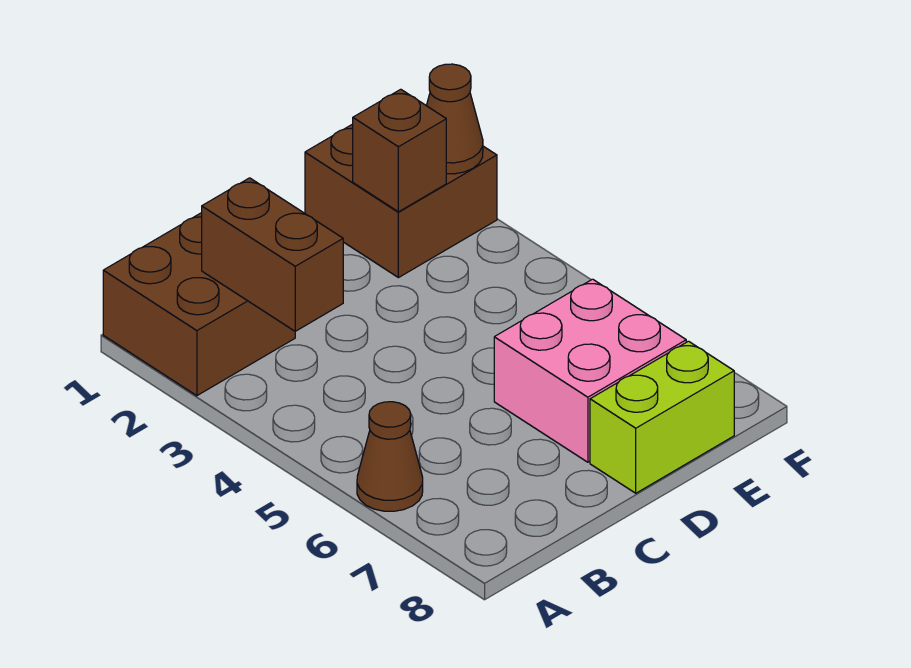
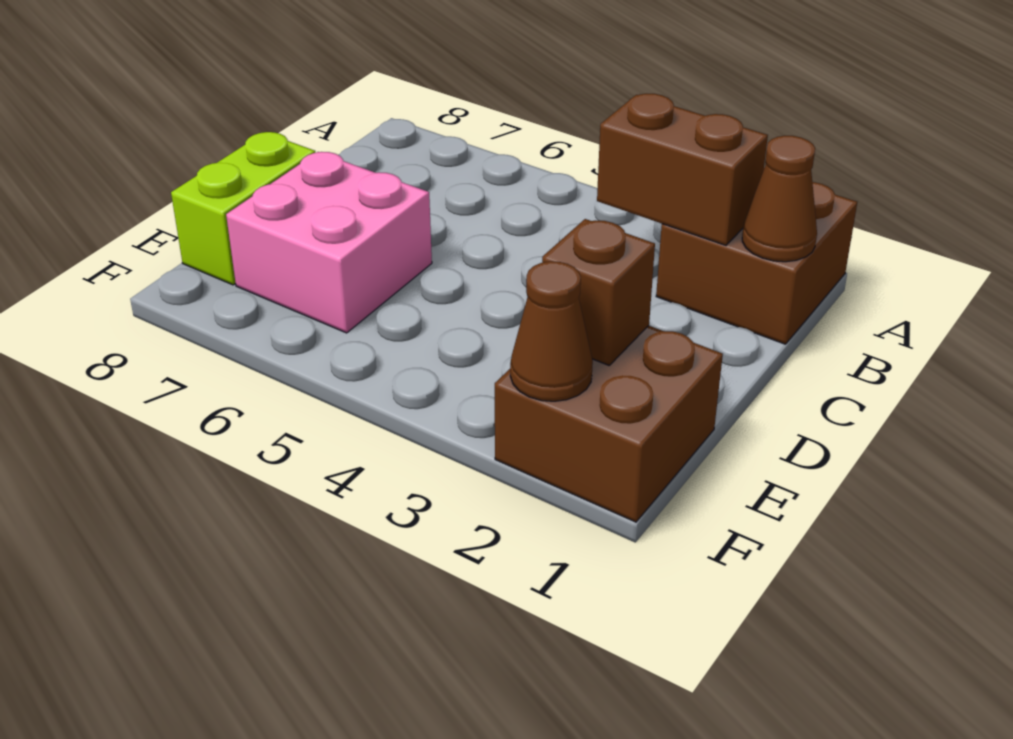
brown 1x1 cone [357,402,423,511] -> brown 1x1 cone moved to [742,136,817,262]

